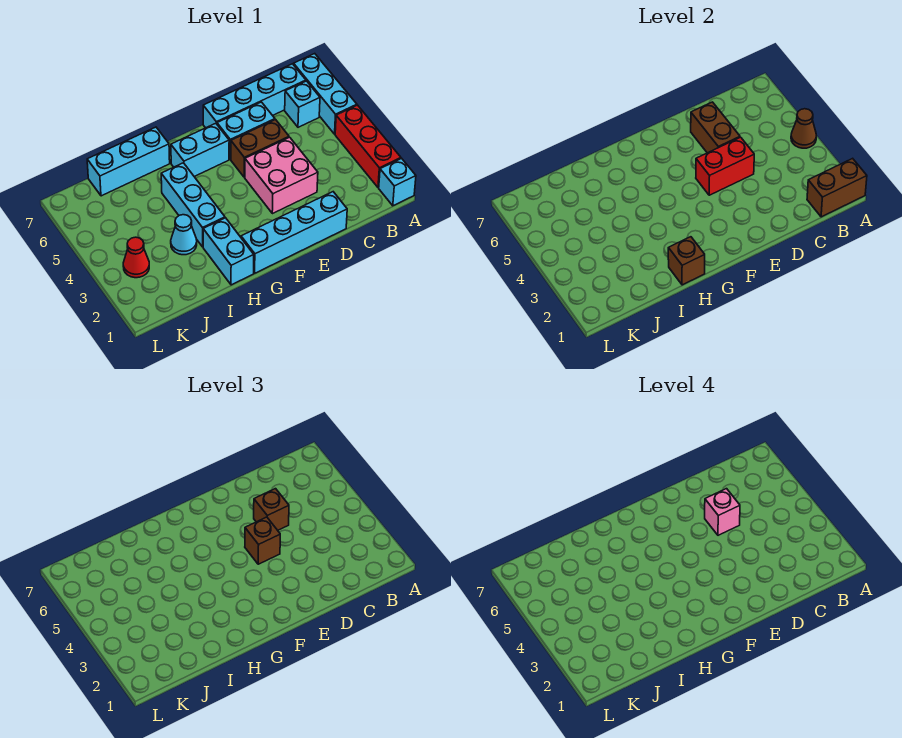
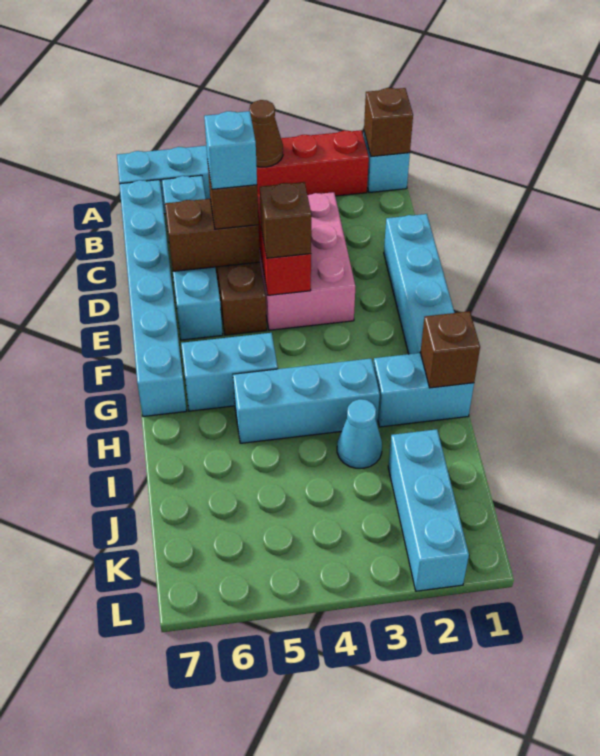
brown 1x2 brick [807,158,867,217] -> brown 1x1 brick [364,88,413,157]
cyan 1x4 brick [203,64,306,128] -> cyan 1x6 brick [119,180,187,417]
pink 2x2 brick [245,137,318,214] -> pink 2x3 brick [259,192,355,330]
pink 1x1 brick [705,489,740,535] -> cyan 1x1 brick [204,111,257,189]
cyan 1x2 brick [171,123,229,177] -> cyan 1x2 brick turned to [181,333,278,411]
cyan 1x3 brick [87,127,170,196] -> cyan 1x3 brick moved to [388,429,469,591]
red 1x1 cone [123,237,149,278] -> none

